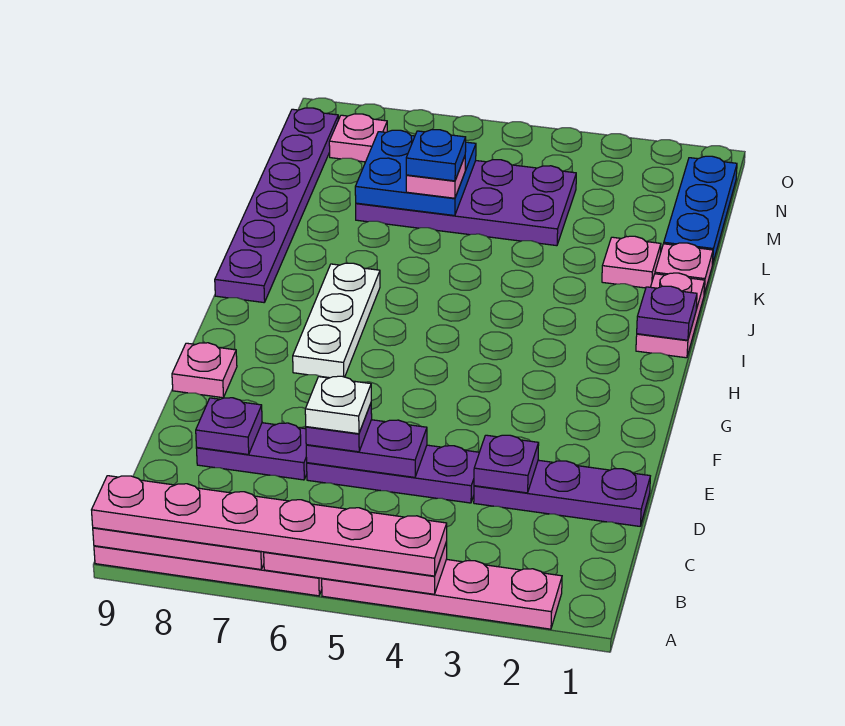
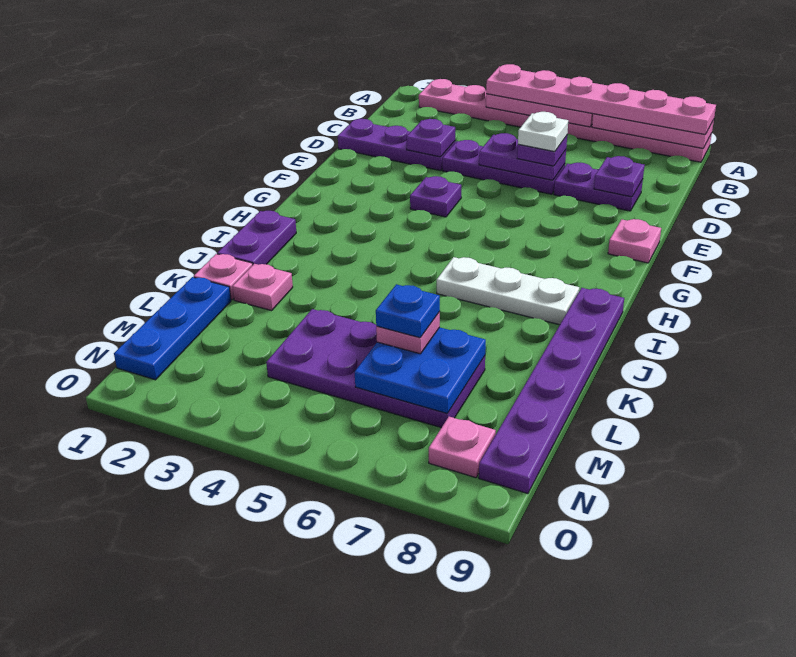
white 1x3 plate [293,263,380,378] -> white 1x3 plate turned to [437,257,579,325]
pink 1x2 plate [636,273,705,358] -> purple 1x2 plate [217,211,296,265]
purple 1x1 plate [637,286,697,340] -> purple 1x1 plate moved to [410,176,461,217]

